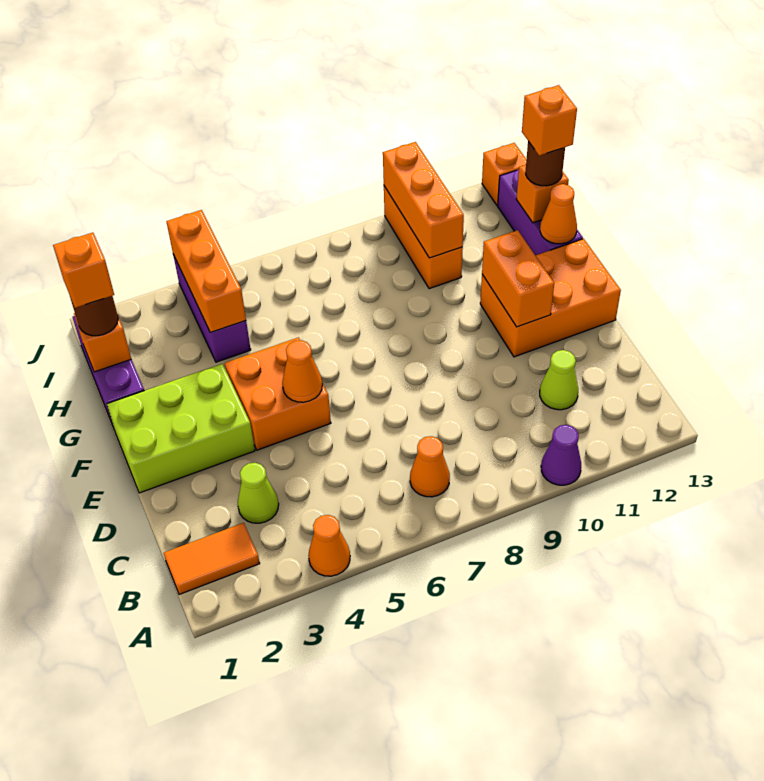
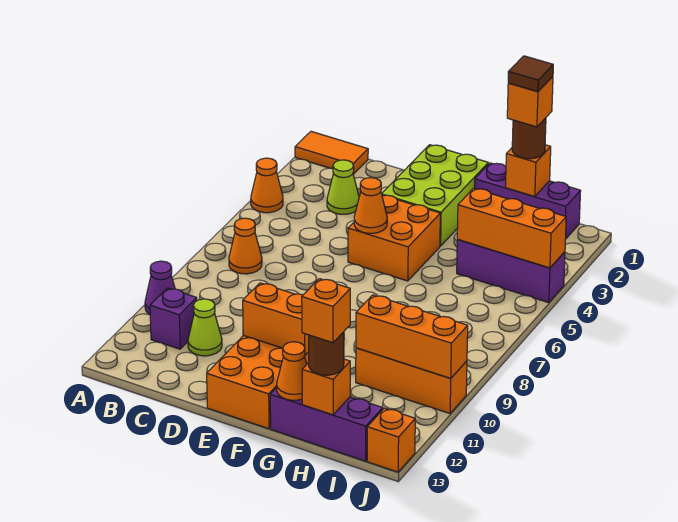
orange 1x2 tile [164,523,260,595] -> orange 1x2 tile turned to [295,131,368,174]
none -> purple 1x1 brick [150,288,197,349]
none -> brown 1x1 tile [508,56,553,92]

